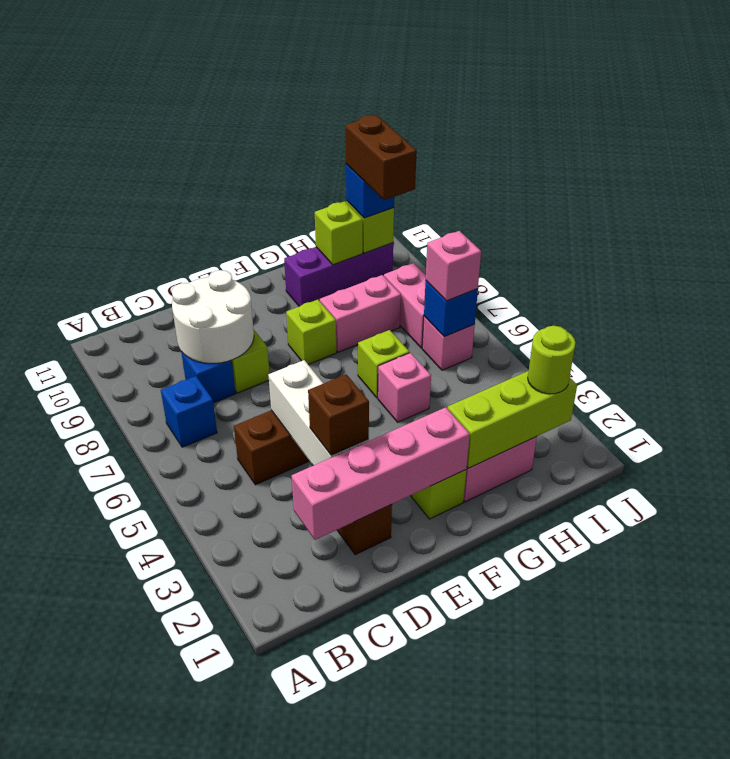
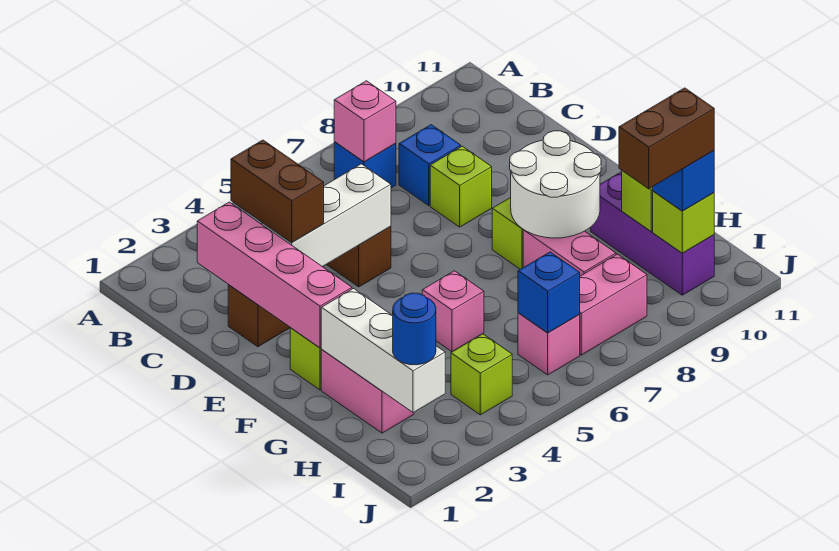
white 2x2 round brick [172,270,254,363] -> white 2x2 round brick moved to [510,131,601,238]
brown 1x1 brick [308,374,369,455] -> brown 1x2 brick [231,140,324,242]
lime 1x3 brick [447,371,577,468] -> white 1x3 brick [321,289,445,413]
lime 1x1 brick [358,330,409,398] -> lime 1x1 brick moved to [451,334,512,415]
lime 1x1 round brick [528,326,575,394] -> blue 1x1 round brick [393,293,436,365]
pink 1x1 brick [426,231,481,301] -> pink 1x1 brick moved to [334,81,396,162]

